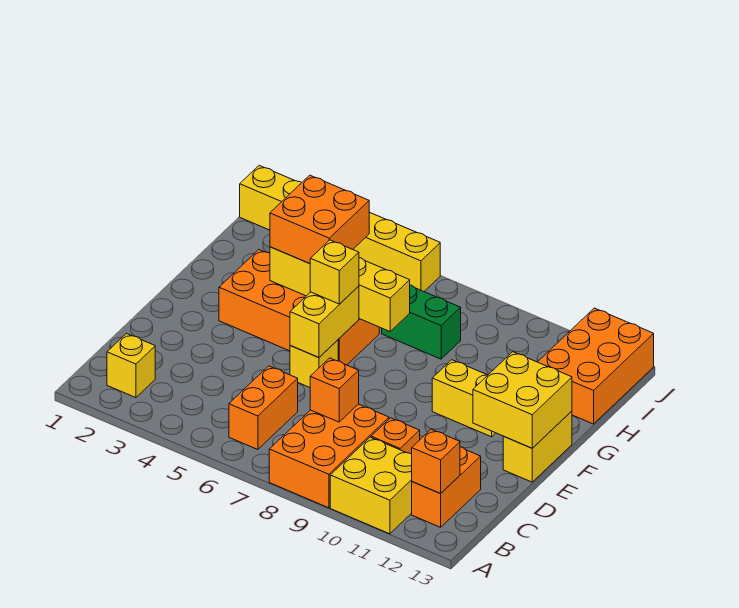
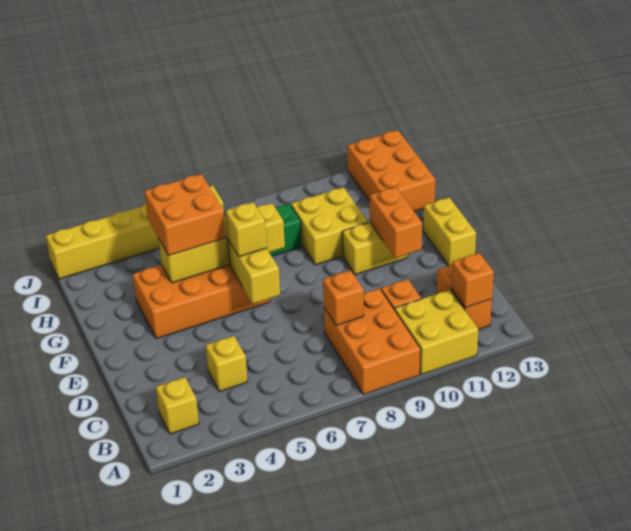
orange 1x2 brick [229,366,298,450] -> orange 1x2 brick moved to [370,187,422,258]
yellow 1x1 brick [290,340,338,387] -> yellow 1x1 brick moved to [206,336,248,392]
yellow 2x2 brick [473,352,572,448] -> yellow 2x2 brick moved to [291,187,368,265]

